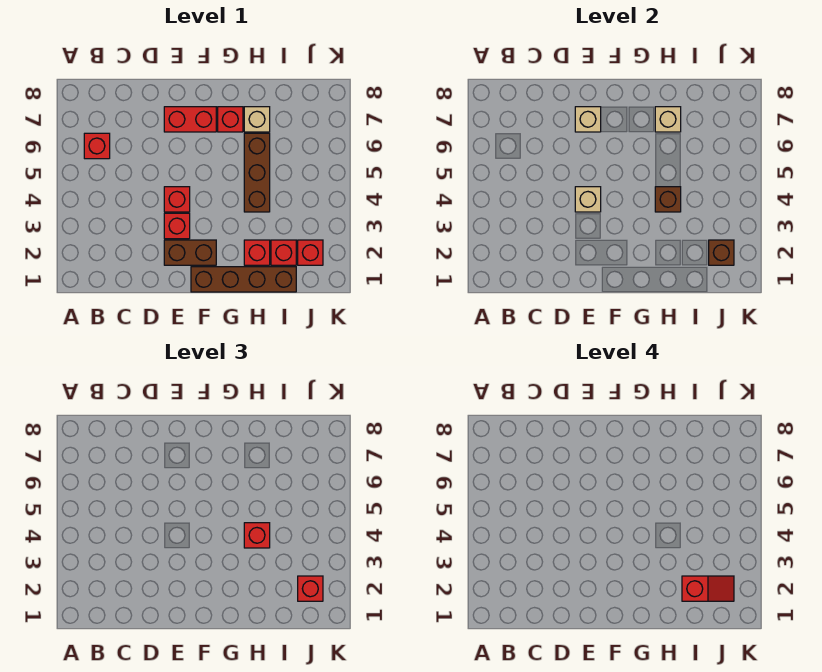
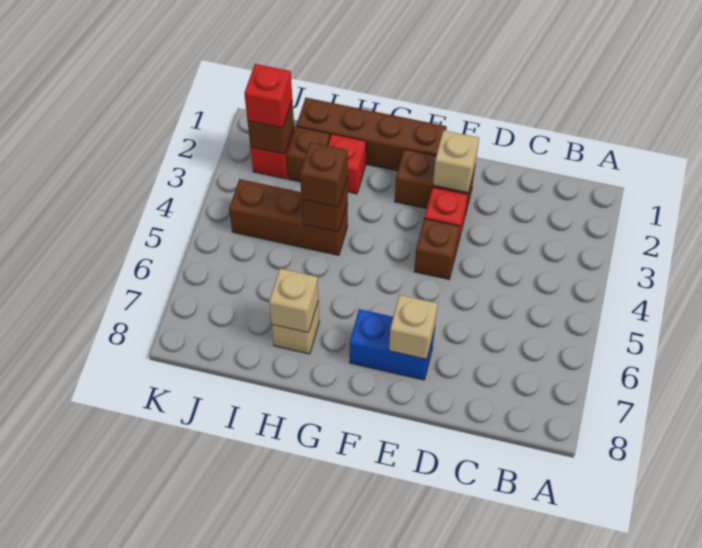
red 1x1 brick [84,133,110,159] -> none
red 1x1 brick [164,187,190,212] -> brown 1x1 brick [414,218,460,279]
tan 1x1 brick [575,187,601,212] -> tan 1x1 brick moved to [433,130,479,193]
red 1x2 brick [164,107,216,132] -> blue 1x2 brick [350,309,435,380]
red 1x1 brick [218,107,243,132] -> none
brown 1x3 brick [244,133,270,212] -> brown 1x3 brick turned to [229,179,348,255]
red 1x1 brick [244,523,270,548] -> brown 1x1 brick [300,142,348,207]
red 1x1 brick [271,240,296,265] -> brown 1x1 brick [286,127,330,182]
red 1x2 slope [682,576,734,601] -> none

